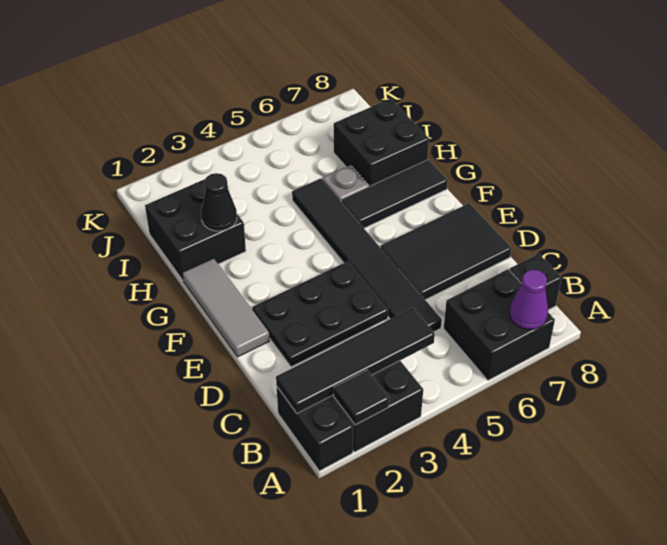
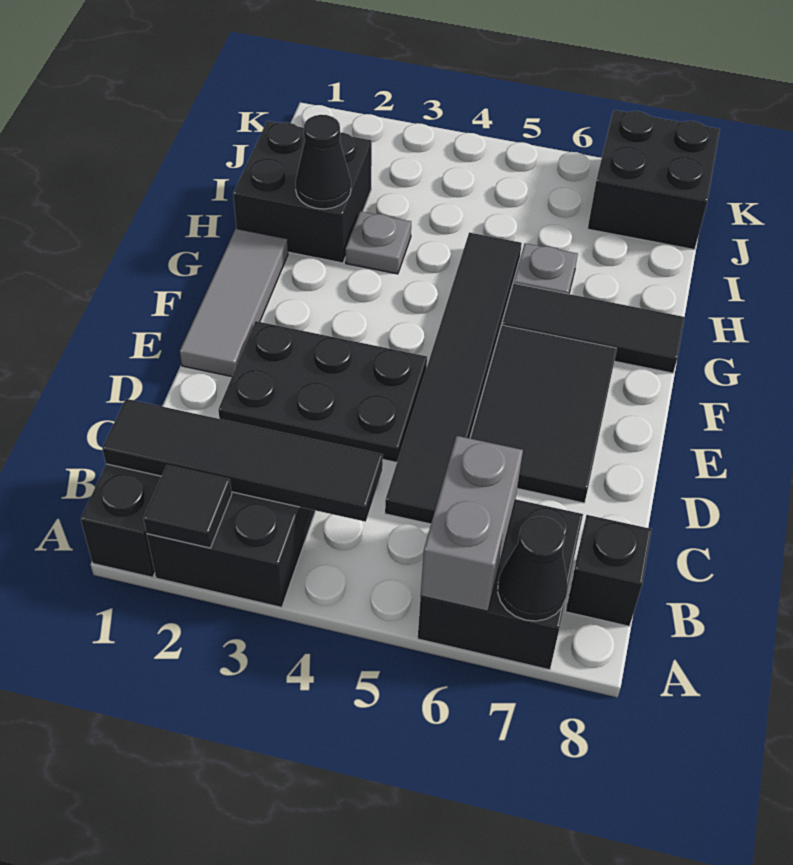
none -> grey 1x2 brick [421,436,523,611]
purple 1x1 cone [509,270,548,329] -> black 1x1 cone [498,517,567,621]
black 2x3 tile [381,203,512,300] -> black 2x3 tile turned to [470,325,617,503]
none -> grey 1x1 plate [346,211,411,274]
black 2x2 brick [334,98,429,187] -> black 2x2 brick moved to [588,110,720,249]

